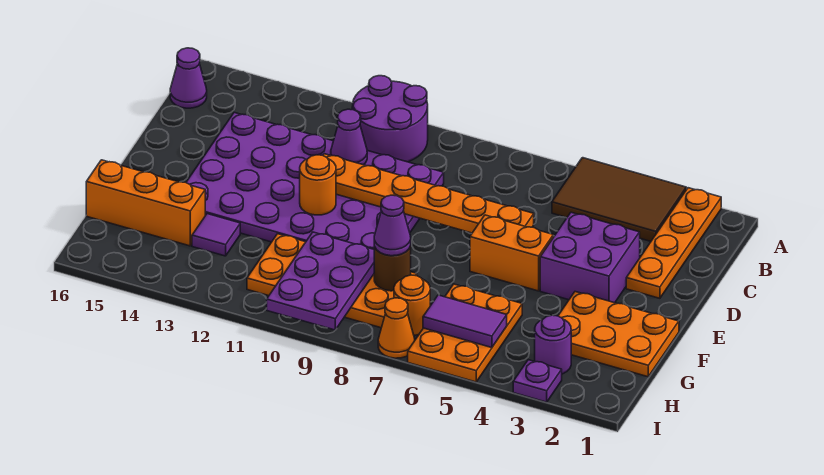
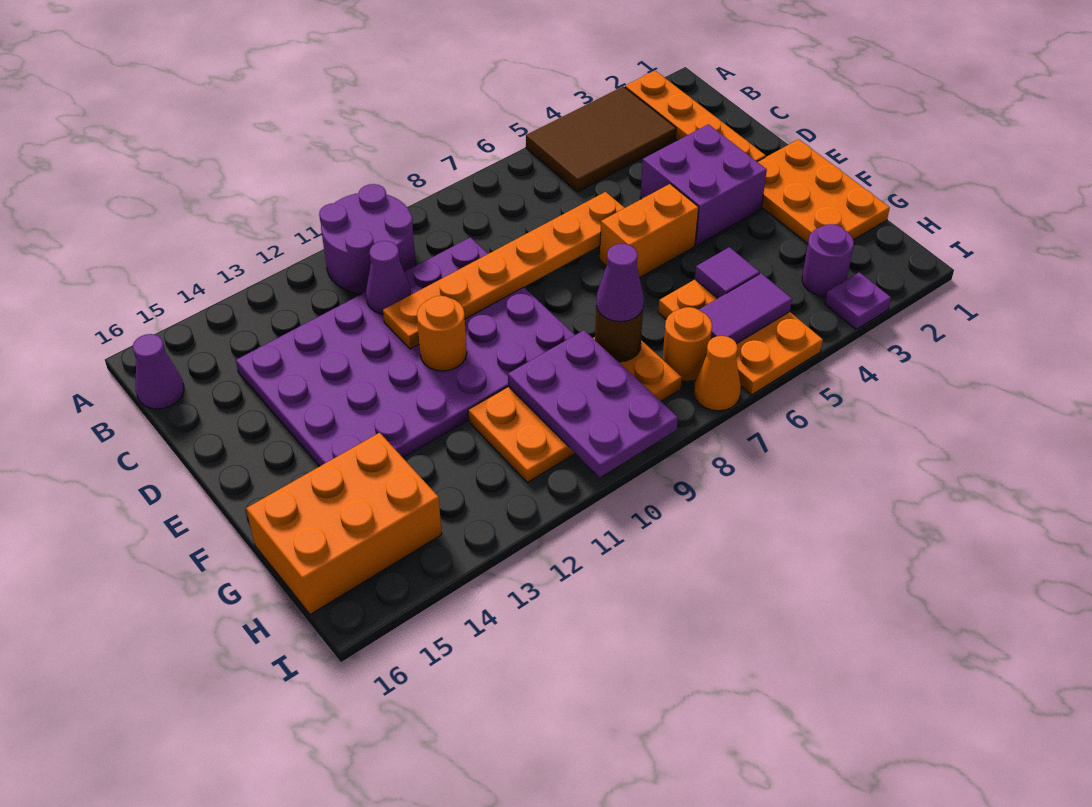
orange 2x3 plate [558,292,679,377] -> orange 2x3 plate turned to [758,139,890,244]
purple 1x1 tile [192,214,240,256] -> purple 1x1 tile moved to [695,247,759,298]
orange 1x3 brick [86,160,205,246] -> orange 2x3 brick [246,433,442,614]

